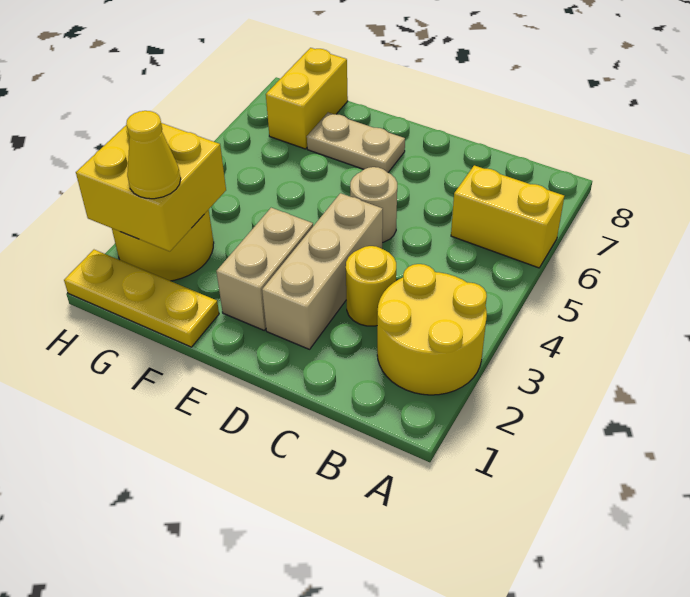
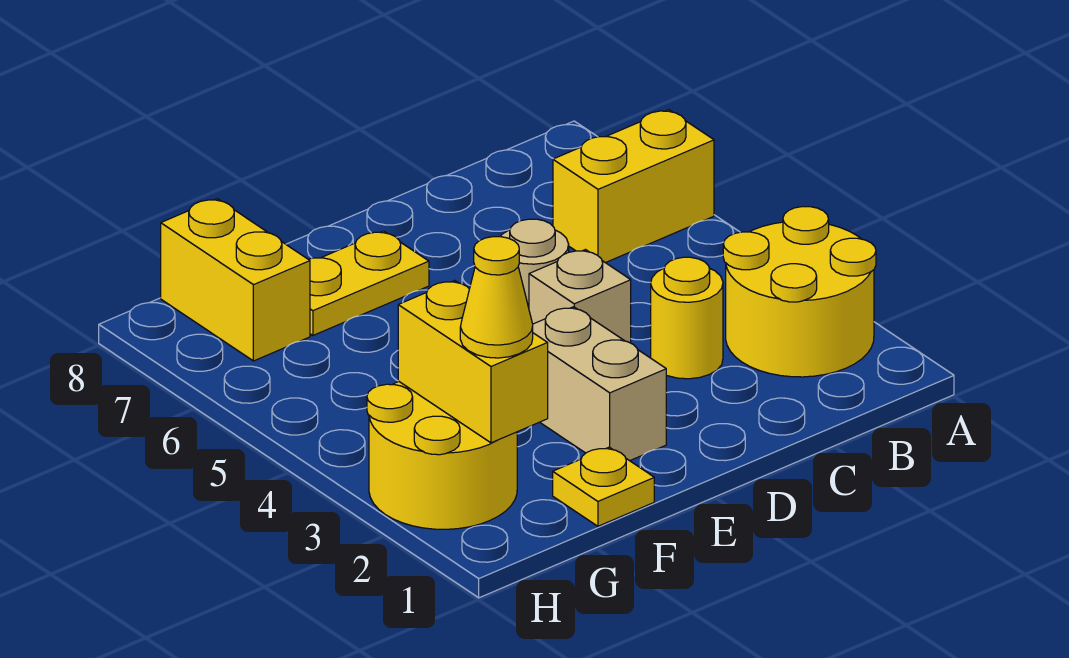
tan 1x3 brick [262,193,383,349] -> tan 1x1 brick [529,250,631,343]
tan 1x2 plate [307,113,405,172] -> yellow 1x2 plate [308,231,429,335]
yellow 1x3 plate [64,250,219,347] -> yellow 1x1 plate [553,447,654,526]
yellow 2x2 brick [76,123,226,251] -> yellow 1x2 brick [398,281,548,443]

